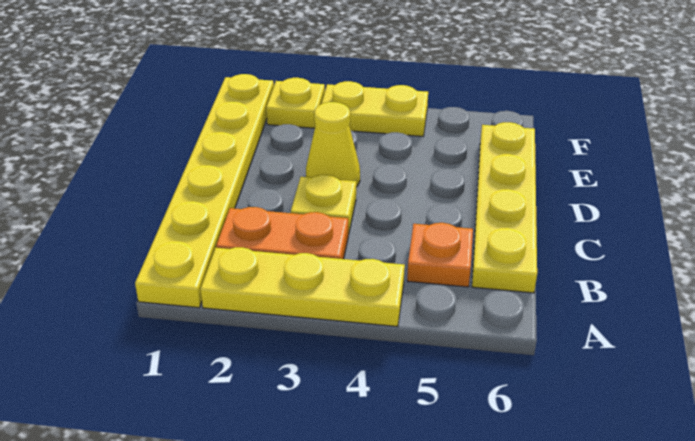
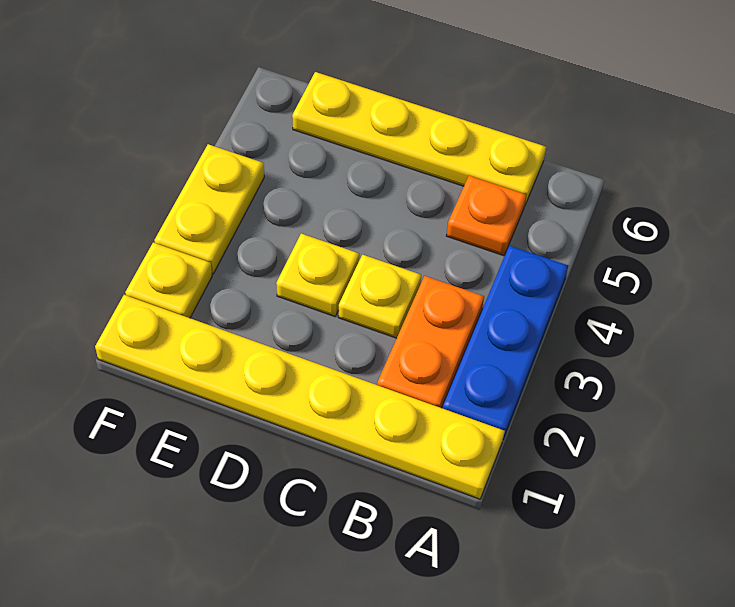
yellow 1x3 plate [200,247,405,327] -> blue 1x3 plate [443,246,568,439]
yellow 1x1 cone [306,102,360,187] -> yellow 1x1 plate [276,234,359,316]

